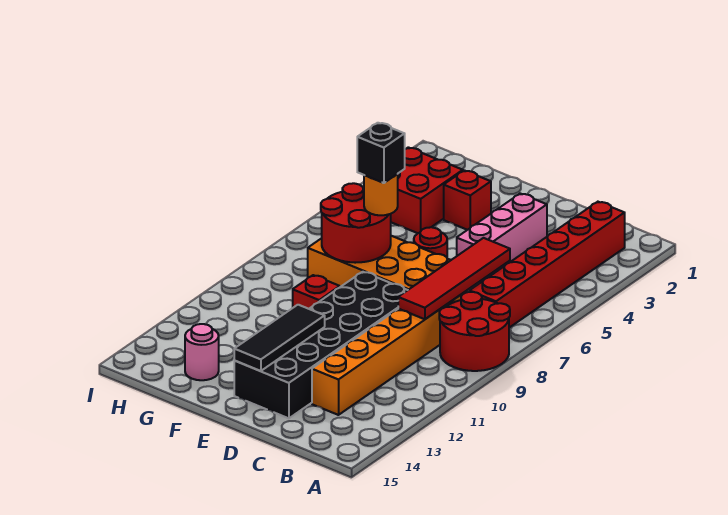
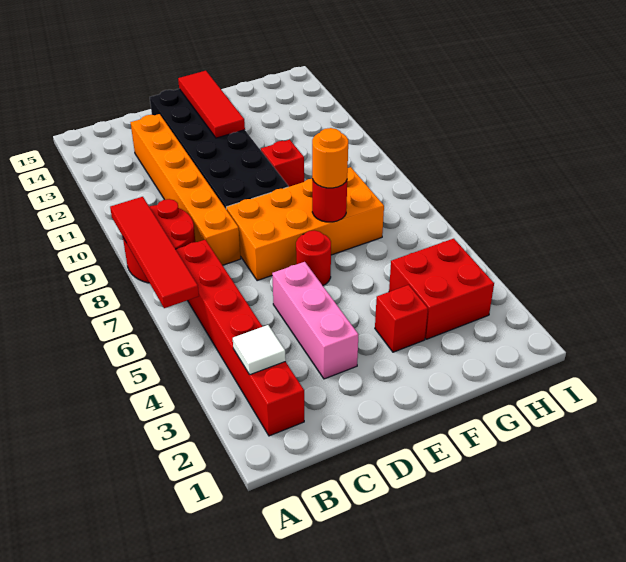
none -> white 1x1 tile [233,325,286,375]
red 1x4 tile [398,238,510,319] -> red 1x4 tile moved to [110,197,199,308]
black 1x3 tile [234,305,325,371] -> red 1x3 tile [178,71,245,138]
red 2x2 round brick [321,183,391,263] -> red 1x1 round brick [312,179,347,222]
black 1x1 brick [357,123,405,183] -> none
pink 1x1 round brick [185,324,219,380] -> none

